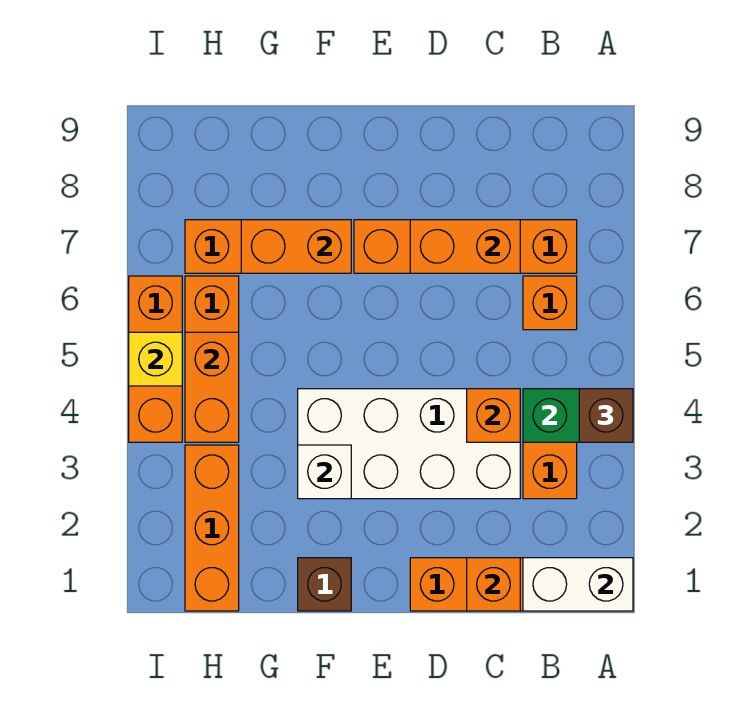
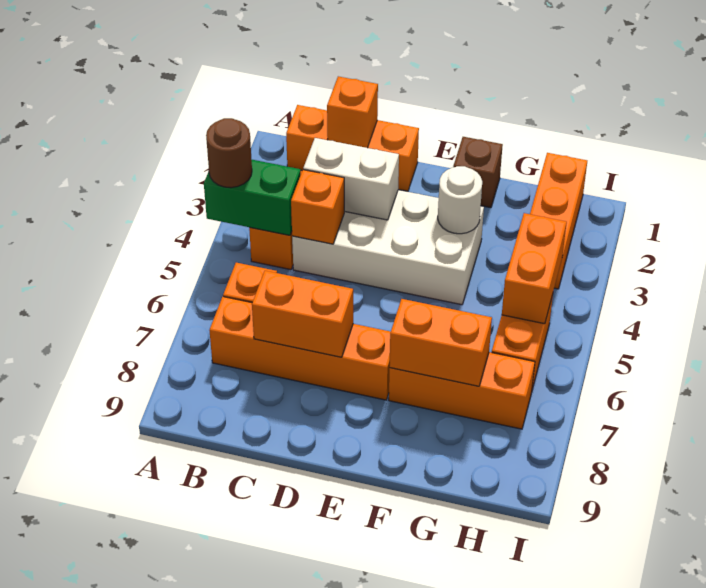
white 1x2 brick [523,558,633,611] -> white 1x2 brick moved to [303,138,399,220]
brown 1x1 brick [579,389,633,442] -> brown 1x1 round brick [206,118,252,188]
white 1x1 brick [298,445,351,499] -> white 1x1 round brick [438,166,482,234]
orange 1x3 brick [129,276,182,442] -> none
yellow 1x1 brick [129,332,182,386] -> none

